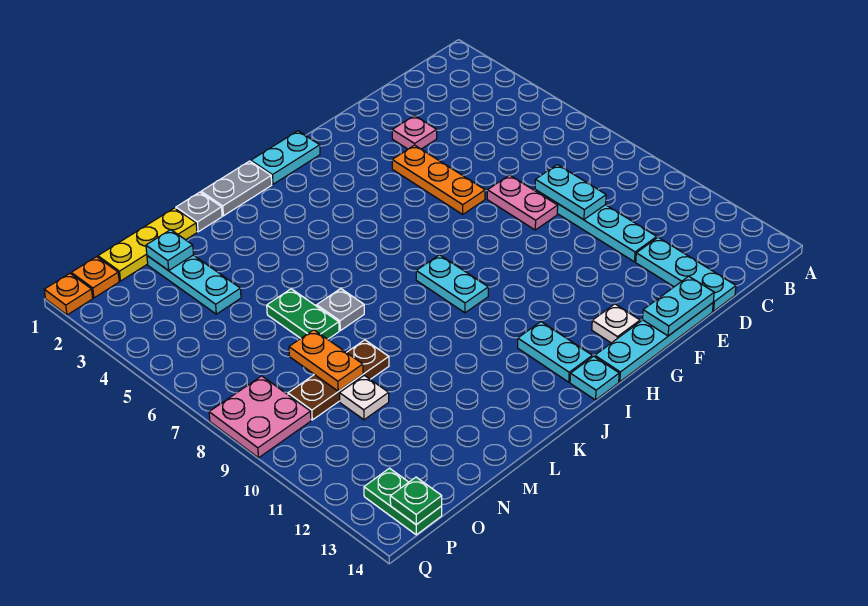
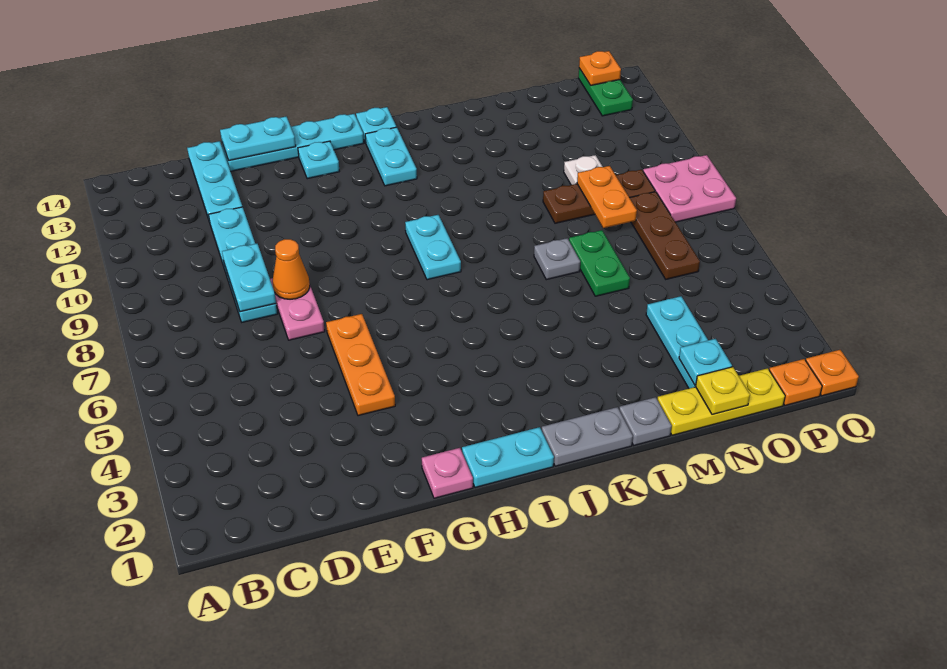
pink 1x1 plate [392,116,437,149] -> pink 1x1 plate moved to [422,448,473,498]
none -> orange 1x1 cone [273,239,310,299]
white 1x1 plate [592,304,640,343] -> cyan 1x1 plate [298,141,339,179]
none -> yellow 1x1 plate [696,367,750,415]
none -> brown 1x3 plate [630,192,700,279]
green 1x1 plate [390,477,442,525] -> orange 1x1 plate [579,51,621,85]

